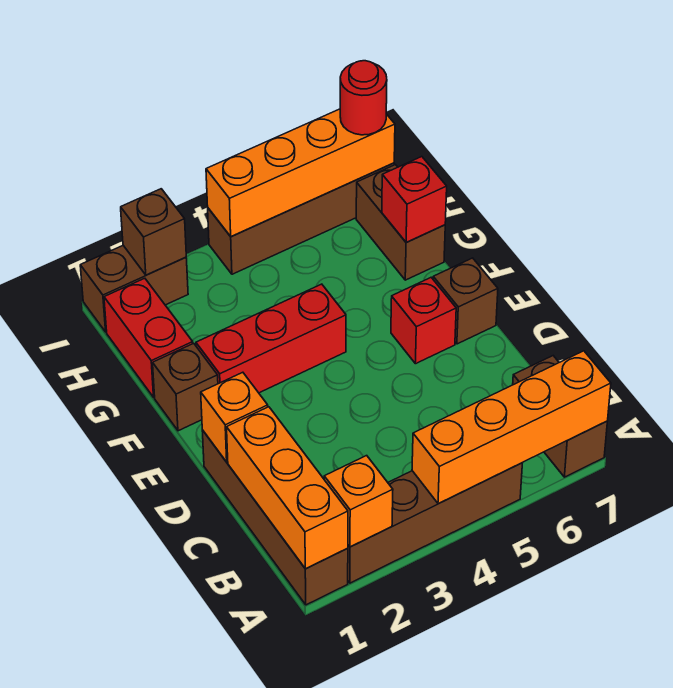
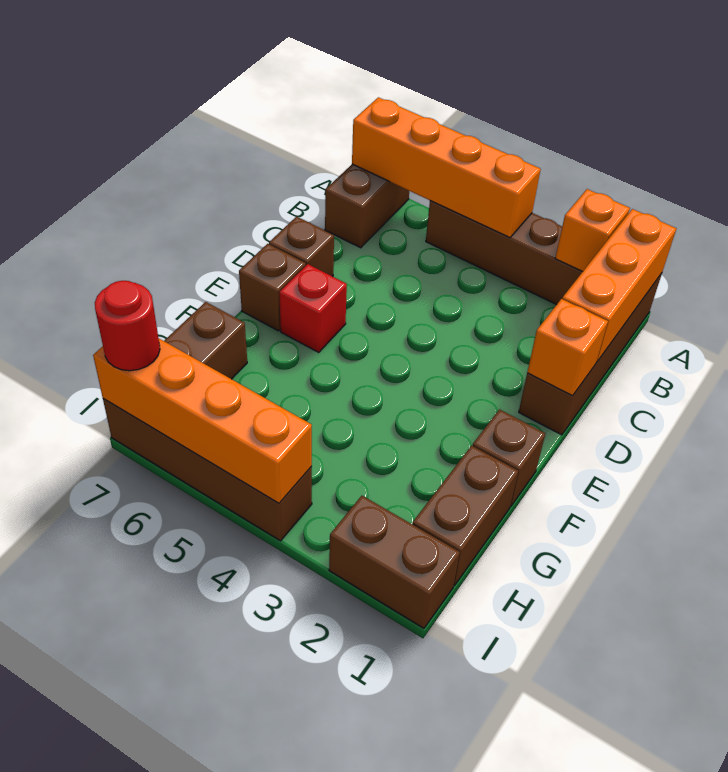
red 1x3 brick [196,284,346,393] -> none
red 1x2 brick [104,278,193,397] -> brown 1x2 brick [412,446,518,586]
red 1x1 brick [382,157,447,243] -> none
brown 1x1 brick [121,189,186,275] -> brown 1x1 brick moved to [269,217,334,277]

